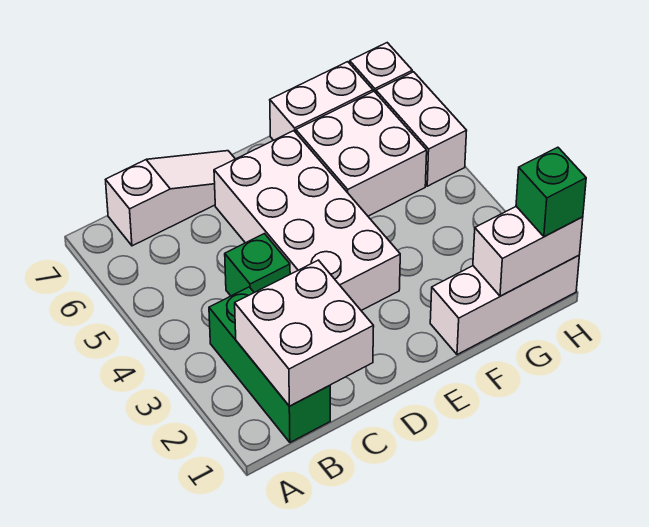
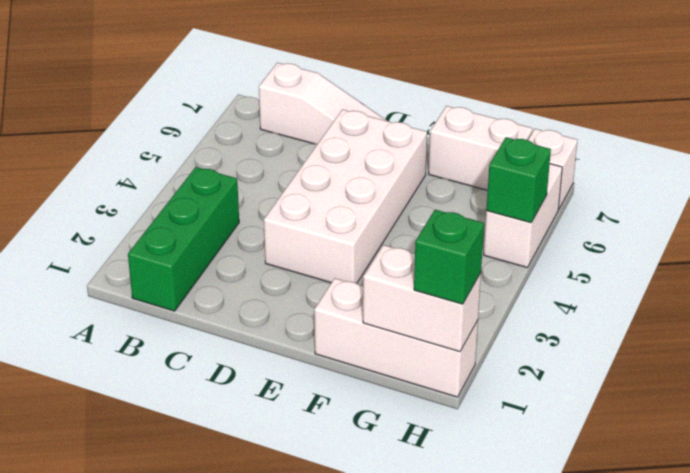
white 2x2 brick [235,260,374,406] -> none
green 1x1 brick [225,234,290,296] -> green 1x1 brick moved to [486,137,551,223]
white 2x2 brick [296,91,427,216] -> none

